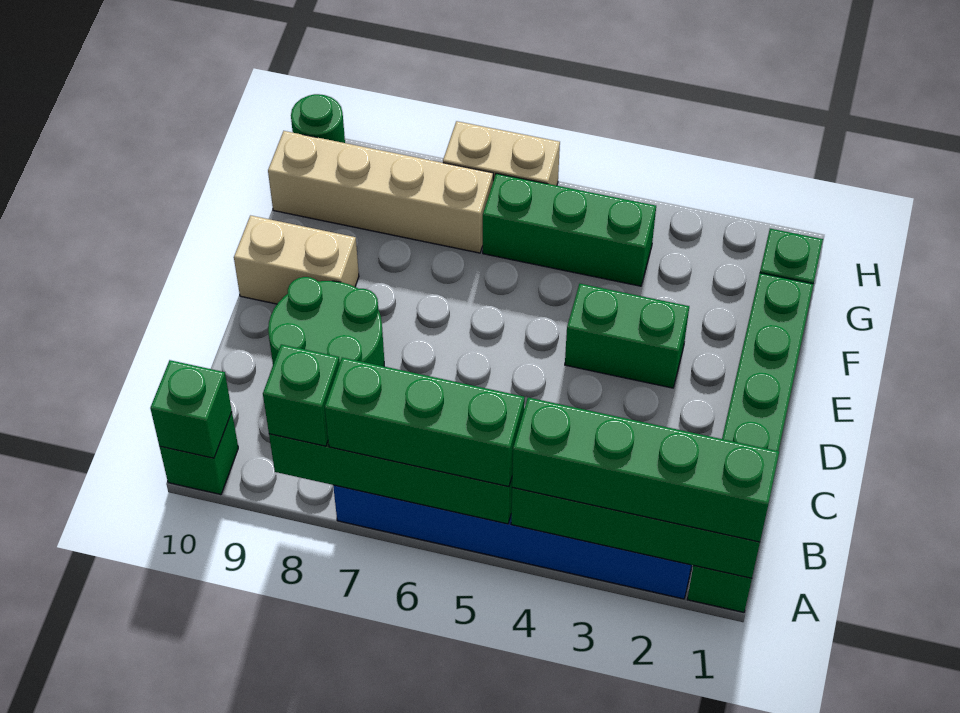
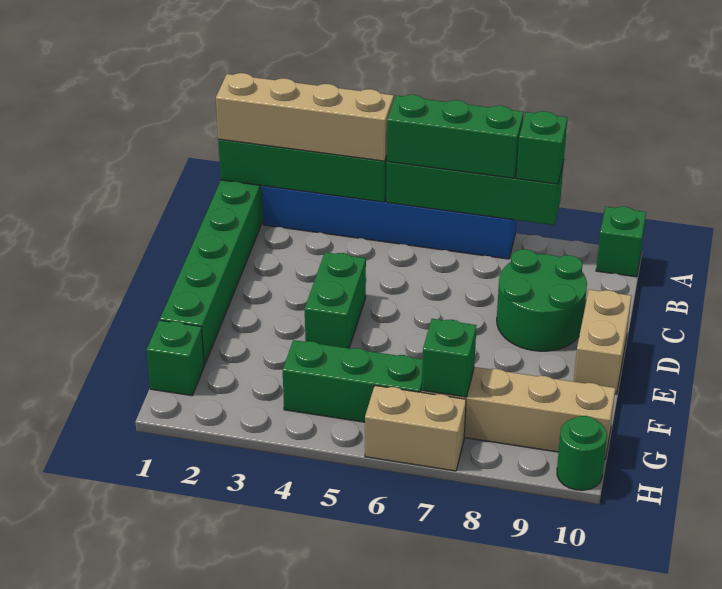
green 1x4 brick [512,397,779,542] -> tan 1x4 brick [216,73,394,161]
green 1x1 brick [150,360,232,458] -> green 1x1 brick moved to [422,319,476,397]
green 1x2 brick [565,284,689,388] -> green 1x2 brick turned to [305,252,366,348]
tan 1x2 brick [234,215,359,304] -> tan 1x2 brick turned to [574,290,631,394]

